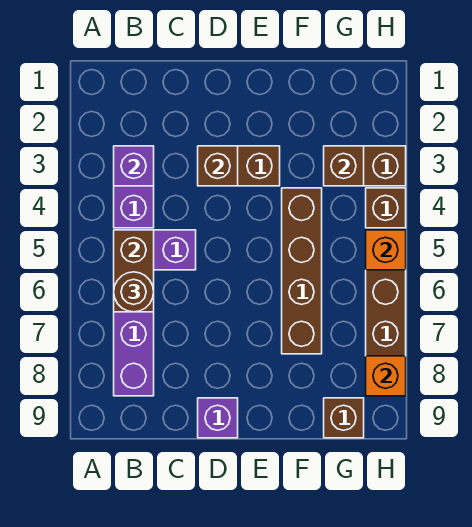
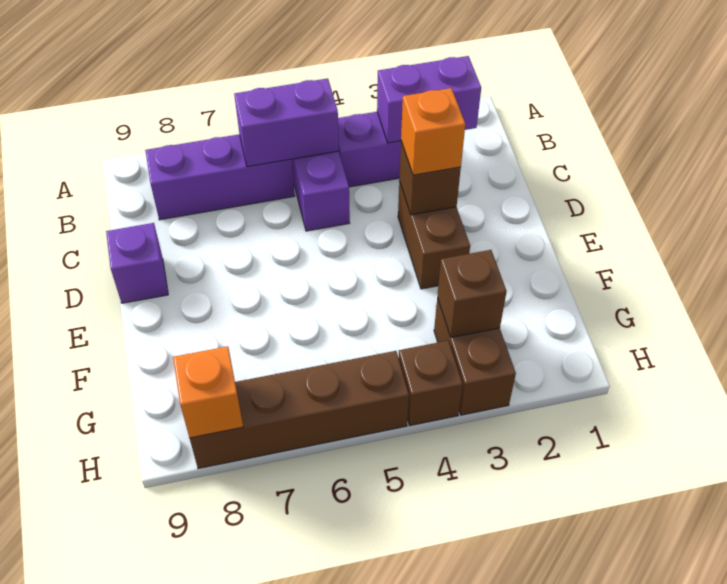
purple 1x1 brick [114,146,154,186] -> purple 1x2 brick [377,56,481,143]
brown 1x2 brick [114,230,154,312] -> purple 1x2 brick [234,78,339,167]
brown 1x1 round brick [114,272,154,312] -> none
brown 1x4 brick [282,188,322,354] -> none
brown 1x1 brick [324,398,364,438] -> none
orange 1x1 brick [366,230,406,270] -> orange 1x1 brick moved to [401,88,465,175]

